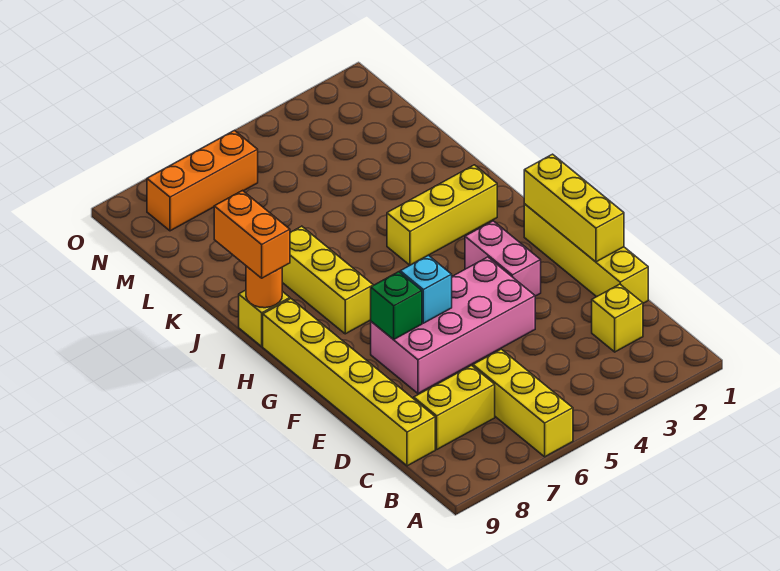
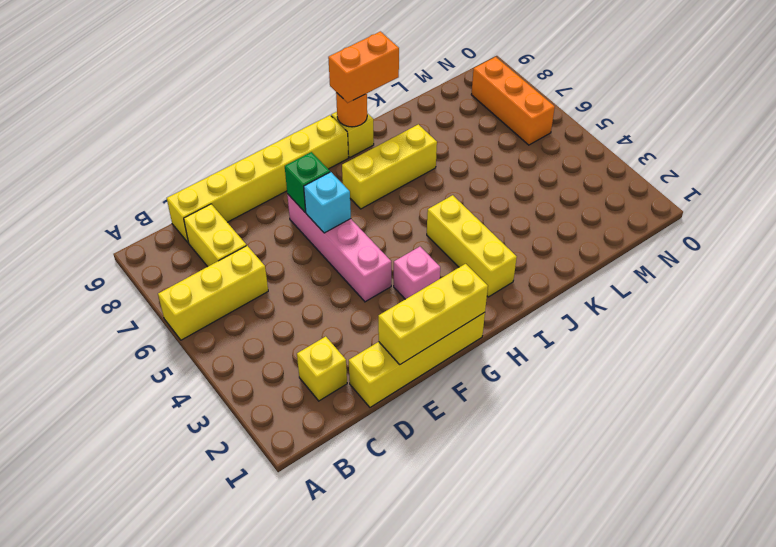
pink 2x4 brick [371,257,535,393] -> pink 1x4 brick [287,194,391,302]
pink 1x2 brick [465,221,541,296] -> pink 1x1 brick [394,247,440,299]

